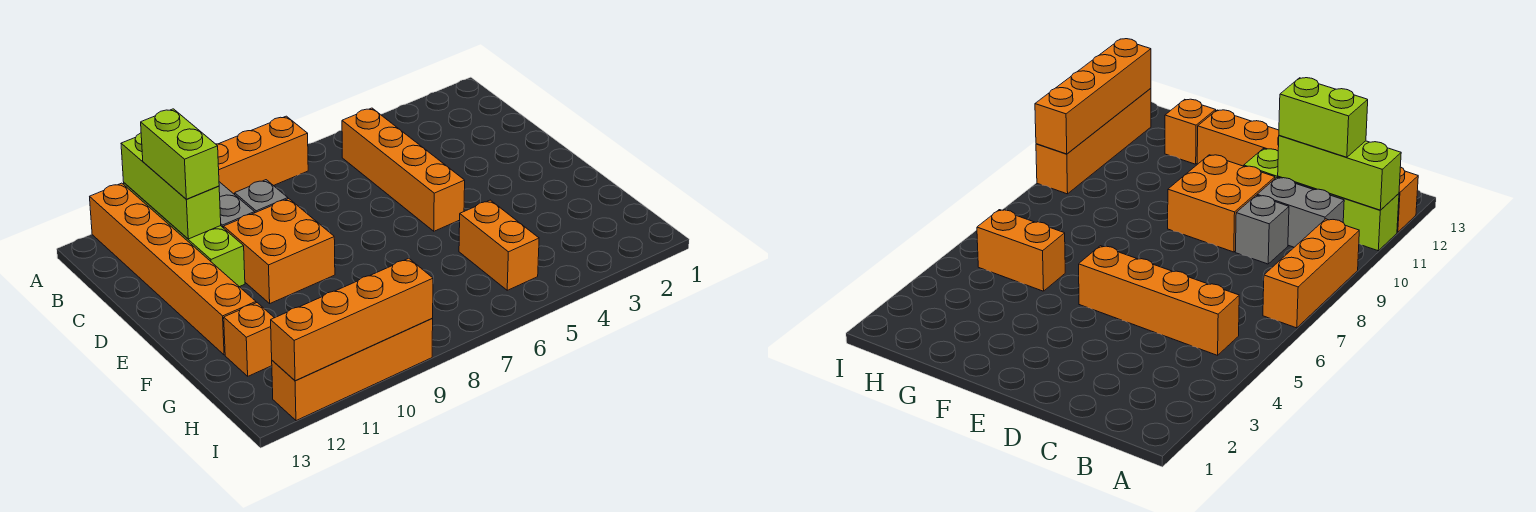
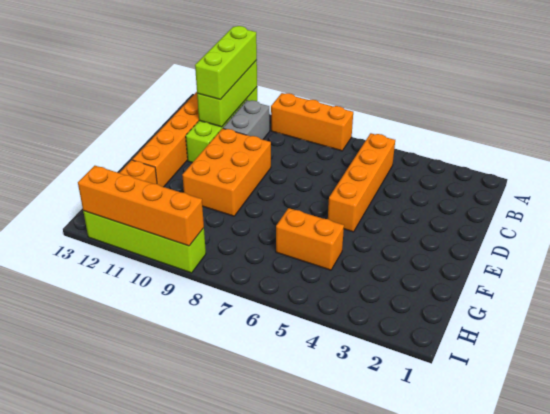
lime 1x2 brick [141,109,219,199] -> lime 1x3 brick [195,26,257,100]
grey 1x1 brick [235,180,288,213] -> none
orange 2x2 brick [224,199,335,303] -> orange 2x3 brick [182,128,271,216]
orange 1x2 brick [459,200,539,290] -> orange 1x2 brick turned to [276,208,344,270]
orange 1x4 brick [272,319,433,421] -> lime 1x4 brick [83,211,206,273]

